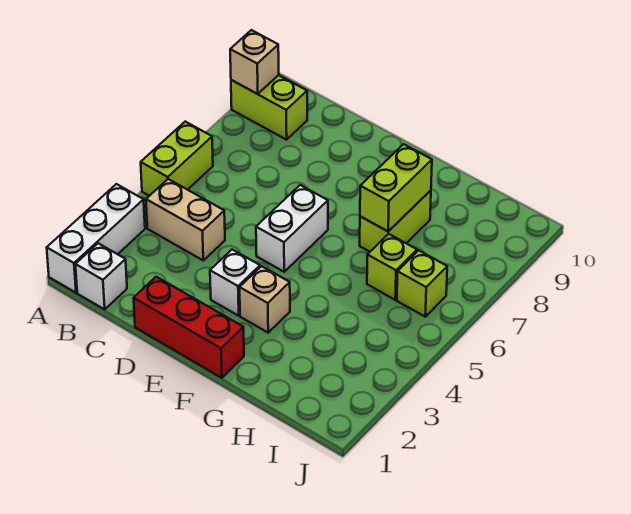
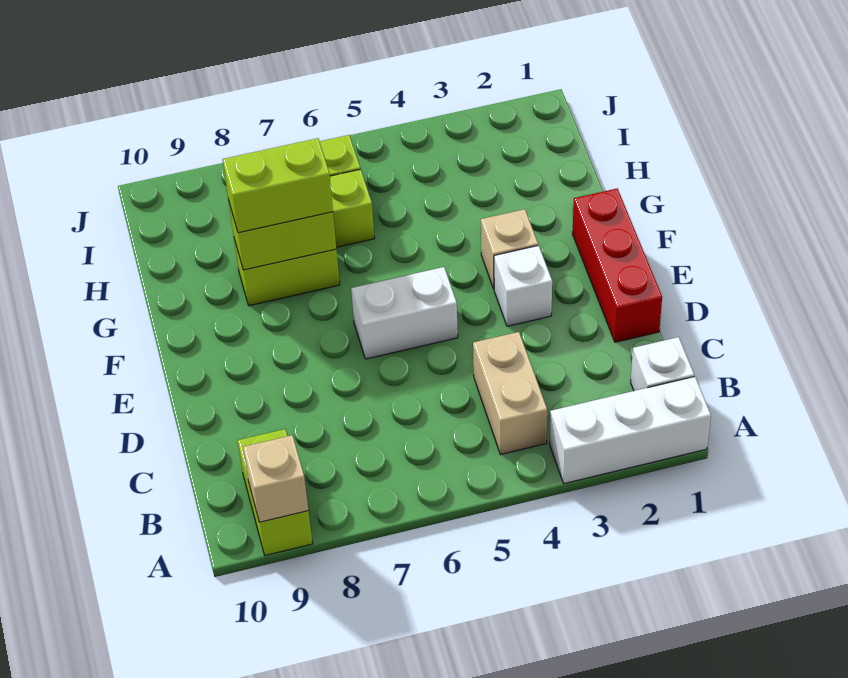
lime 1x2 brick [141,122,213,196] -> lime 1x2 brick moved to [222,138,333,233]

